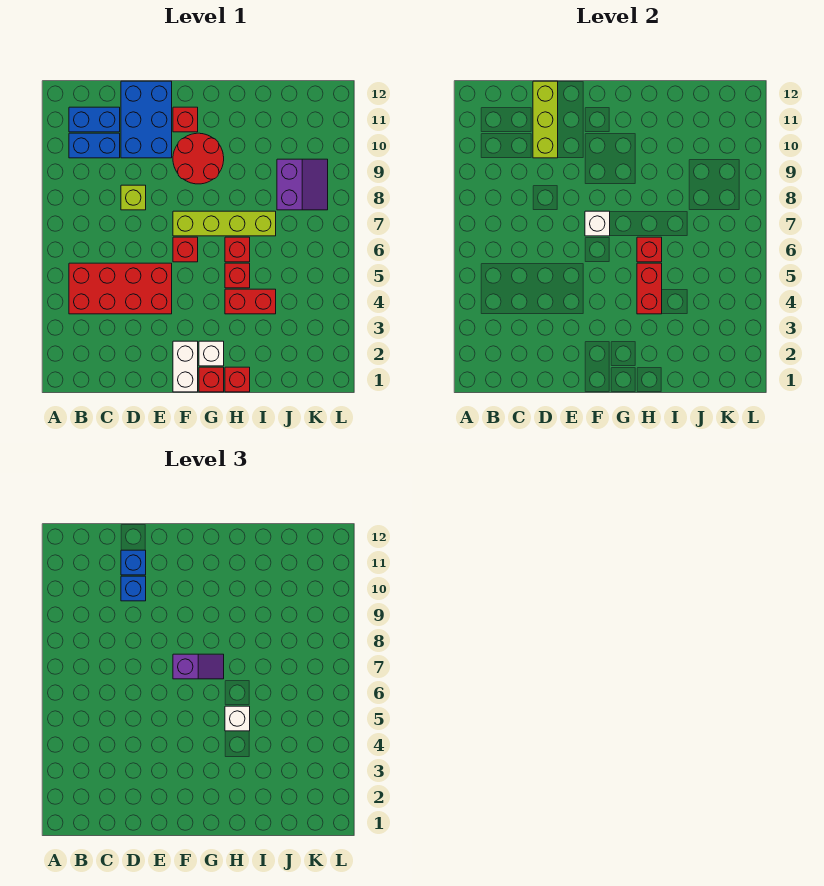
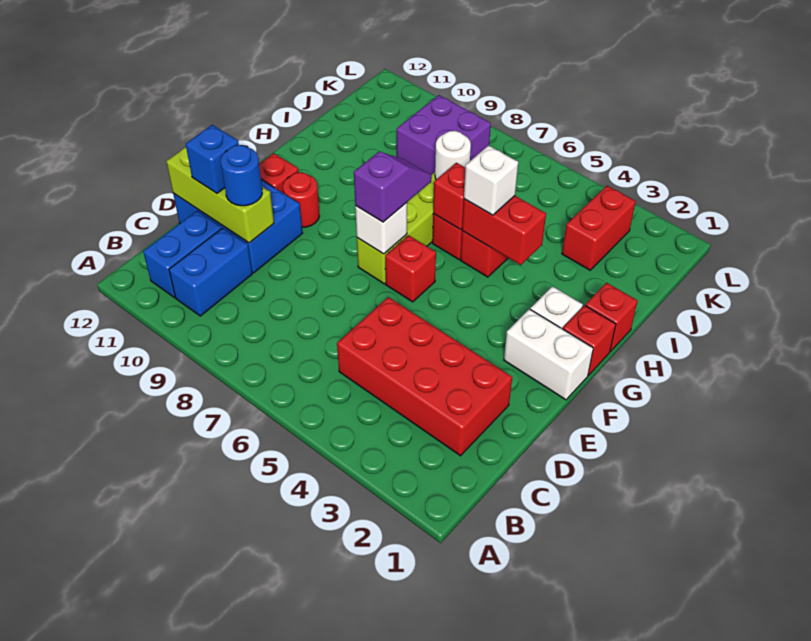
red 2x4 brick [69,263,172,314] -> red 2x4 brick turned to [337,297,512,456]
lime 1x1 brick [121,185,146,210] -> none
blue 1x1 brick [121,576,146,601] -> blue 1x1 round brick [221,145,262,206]
red 2x2 round brick [173,133,224,184] -> red 1x1 round brick [283,172,319,227]
red 1x2 brick [225,289,276,314] -> red 1x2 brick moved to [562,186,636,270]
none -> white 1x1 round brick [435,131,471,180]
purple 2x2 slope [277,159,328,210] -> purple 2x2 brick [397,95,491,175]

